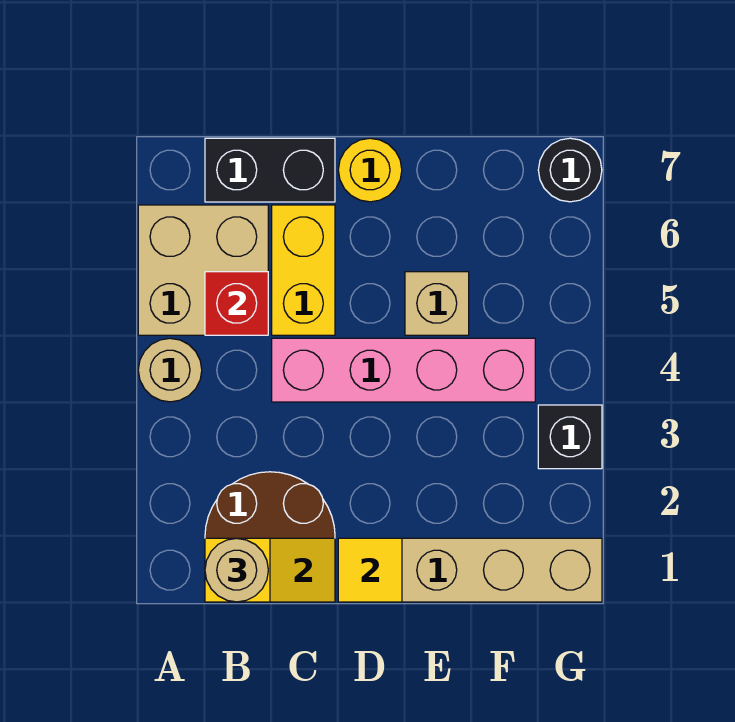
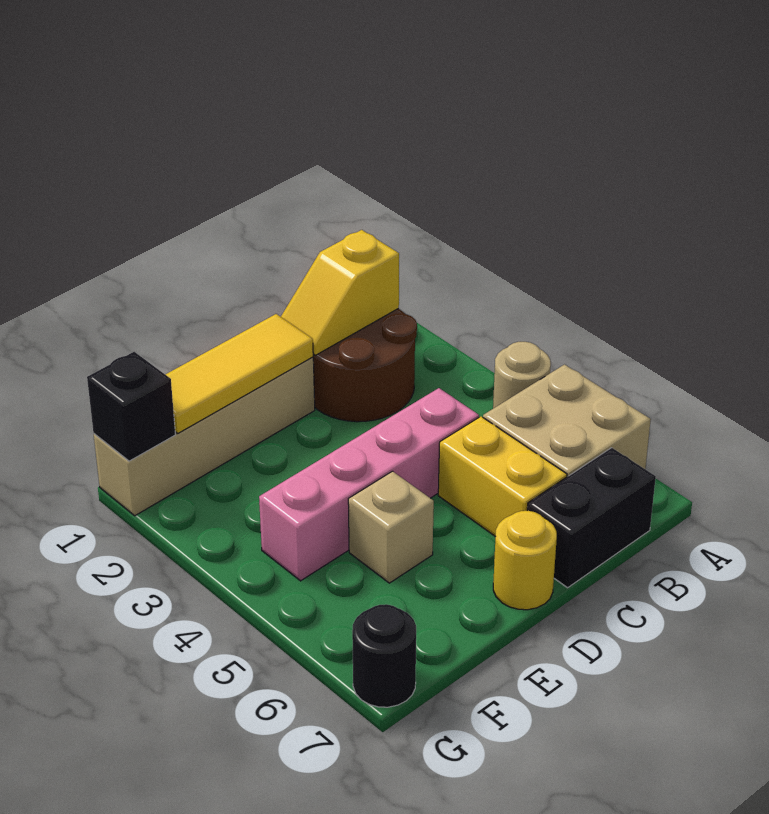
tan 1x1 round brick [205,538,268,602] -> none
red 1x1 brick [205,272,268,335] -> none
yellow 1x1 tile [338,538,402,602] -> yellow 1x3 tile [165,314,313,433]
black 1x1 brick [538,405,602,469] -> black 1x1 brick moved to [87,352,175,461]

